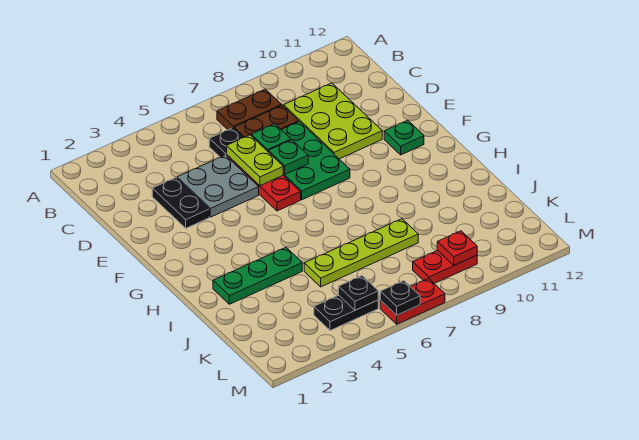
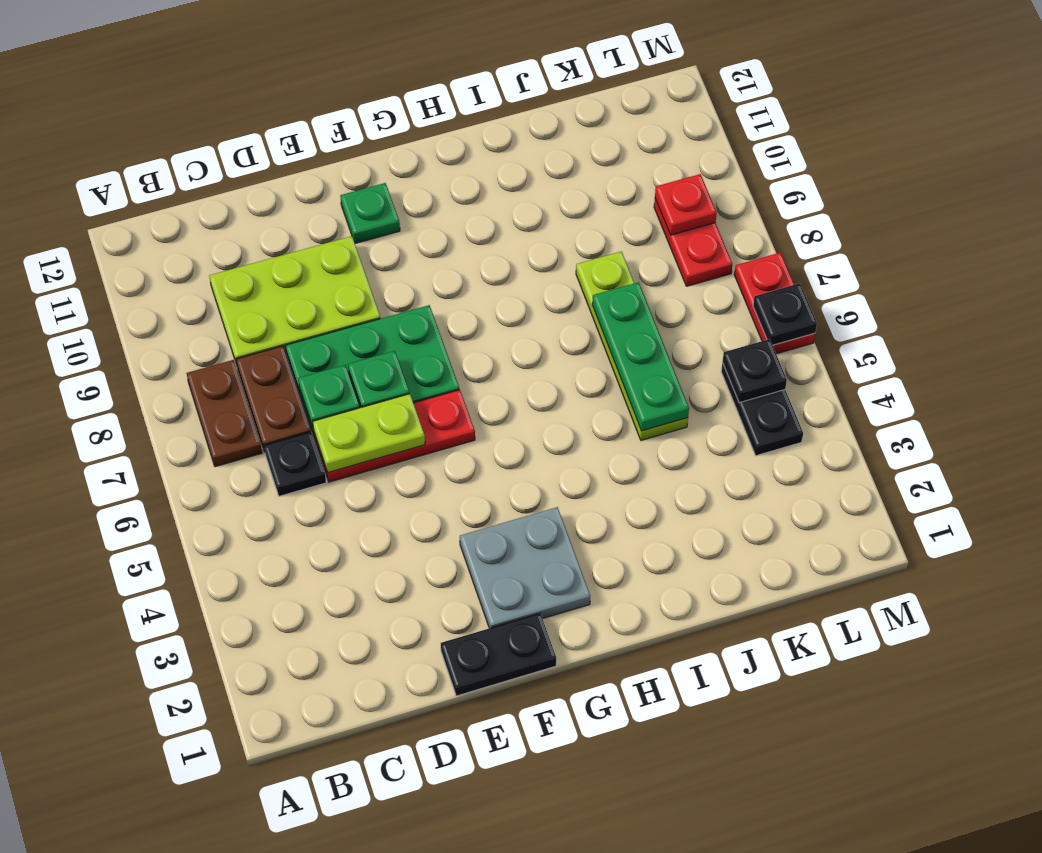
black 1x2 plate [152,178,209,228] -> black 1x2 plate moved to [441,613,556,696]
grey 2x2 plate [177,155,259,217] -> grey 2x2 plate moved to [460,507,590,628]
green 1x3 plate [213,247,302,304] -> green 1x3 plate moved to [592,282,689,431]

